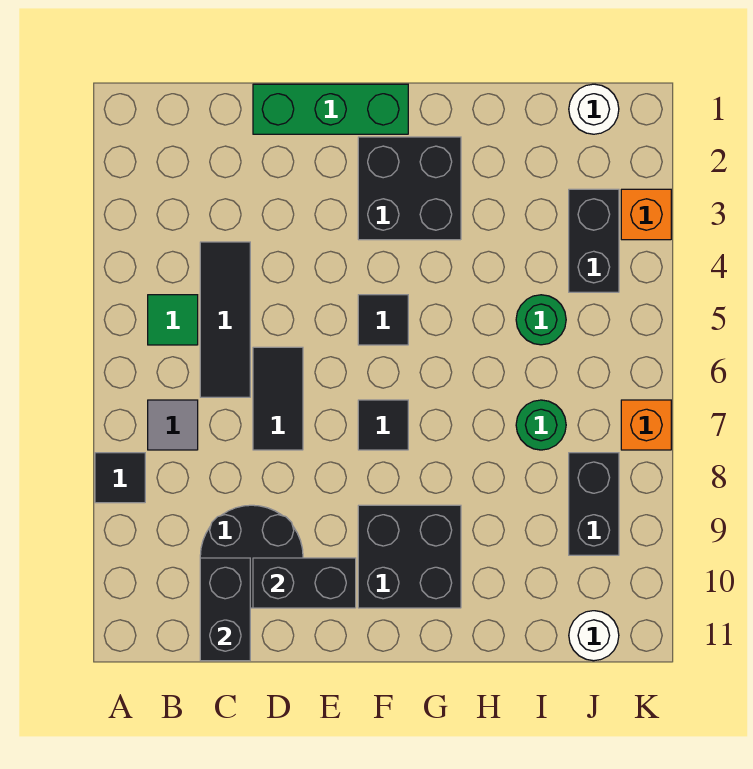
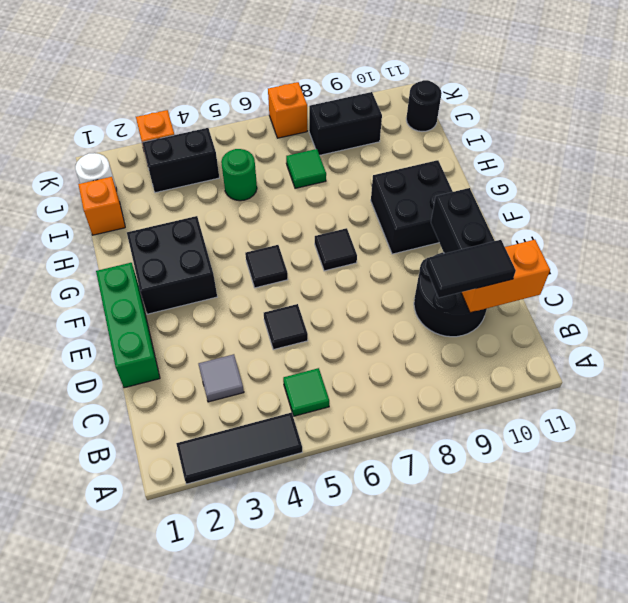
black 1x1 tile [95,453,145,503] -> black 1x1 tile moved to [264,304,308,350]
grey 1x1 tile [148,400,198,450] -> grey 1x1 tile moved to [199,354,244,402]
black 1x3 tile [200,242,250,397] -> black 1x3 tile moved to [176,412,302,484]
black 1x2 brick [200,558,250,661] -> orange 1x2 brick [461,240,550,313]
black 1x2 tile [253,347,303,450] -> black 1x2 tile moved to [425,240,516,298]
none -> orange 1x1 brick [78,177,125,235]
green 1x1 round brick [516,400,566,450] -> green 1x1 tile [286,149,326,188]
white 1x1 round brick [569,611,619,661] -> black 1x1 round brick [406,80,442,132]

